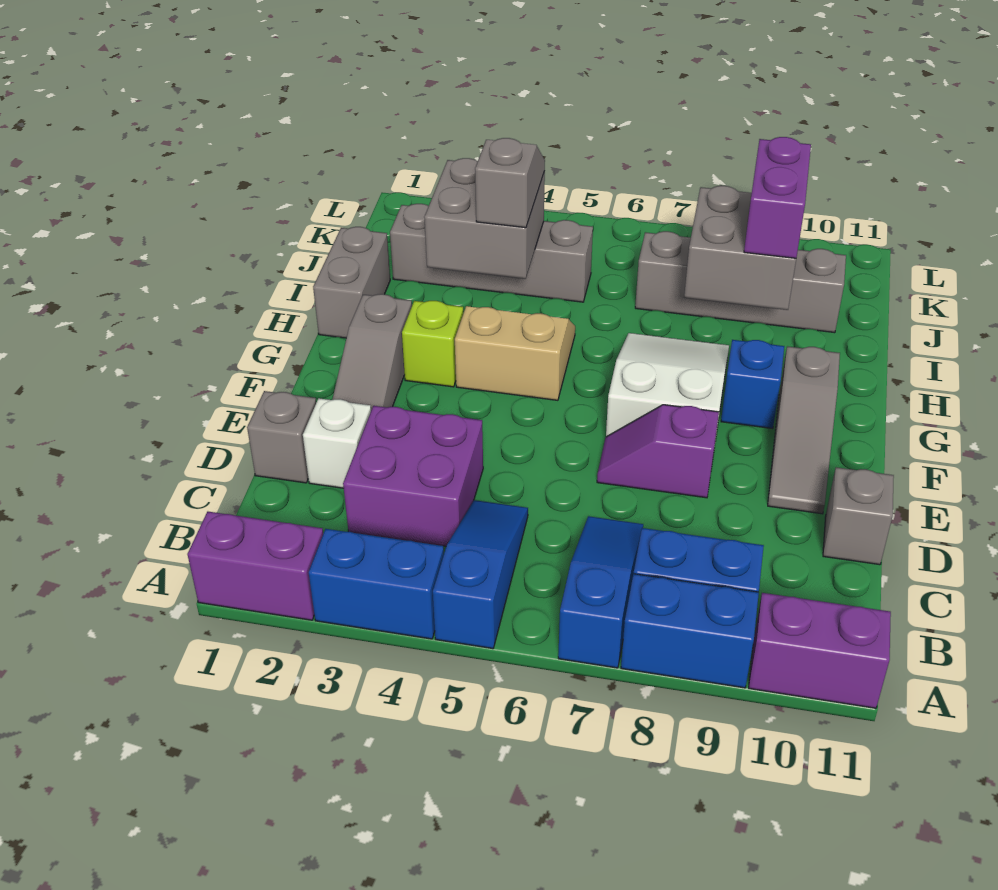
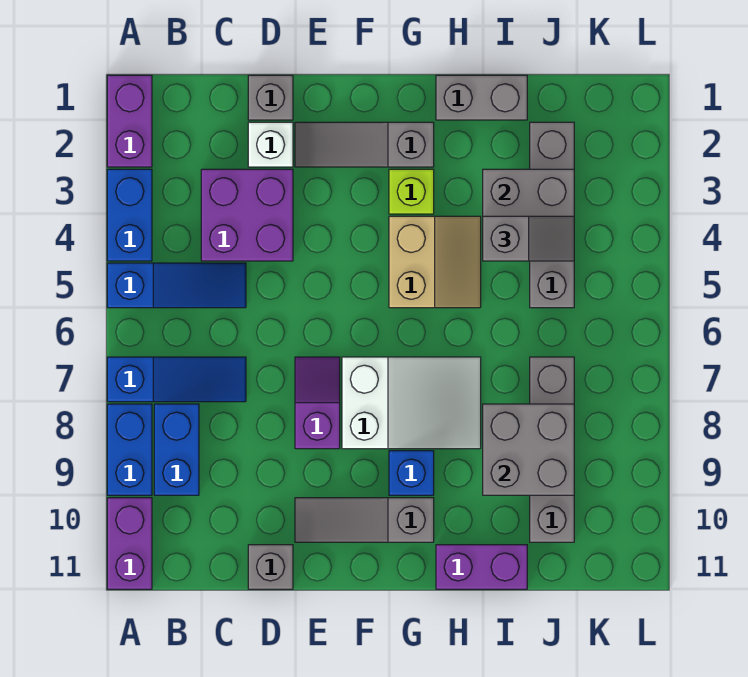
purple 1x2 brick [744,137,811,258] -> purple 1x2 brick moved to [436,545,527,589]

